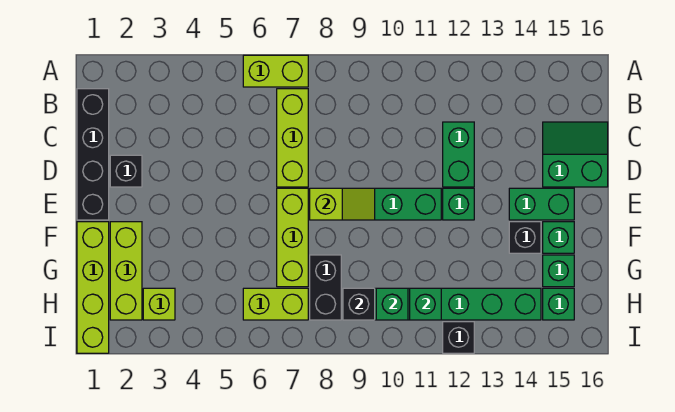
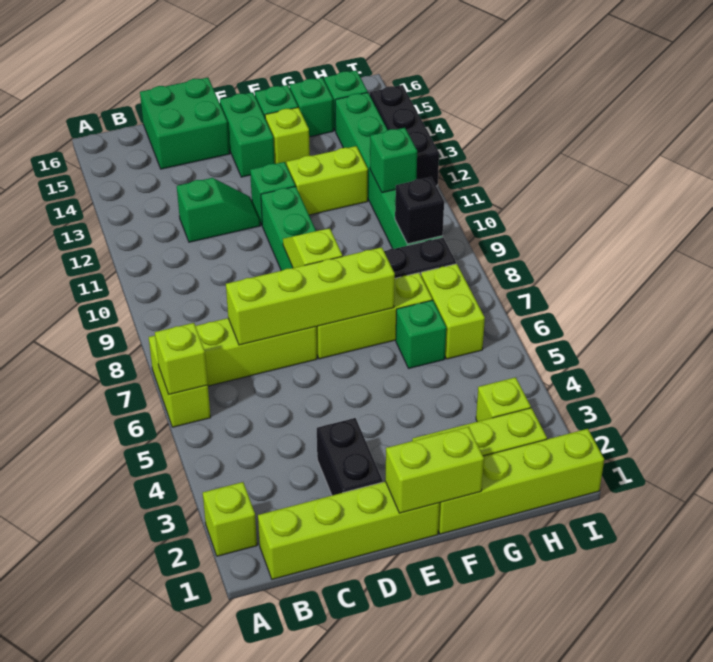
none -> lime 1x1 brick [203,482,257,556]
none -> lime 1x1 brick [155,323,208,394]
black 1x4 brick [77,89,109,220] -> lime 1x4 brick [258,482,440,579]
none -> lime 1x4 brick [226,247,395,345]
green 1x2 brick [443,122,474,187] -> green 1x2 slope [177,178,260,242]
green 2x2 slope [543,122,608,187] -> green 2x2 brick [140,78,230,169]
black 1x1 brick [110,155,142,187] -> black 1x2 brick [317,418,383,495]
none -> lime 1x2 brick [385,427,484,513]
none -> lime 1x2 brick [287,146,368,215]
black 1x1 brick [509,222,541,253] -> lime 1x1 brick [265,107,310,165]
green 1x1 brick [376,288,408,320] -> green 1x1 brick moved to [396,300,446,368]
black 1x1 brick [443,322,474,353] -> black 1x3 brick [370,85,439,186]

